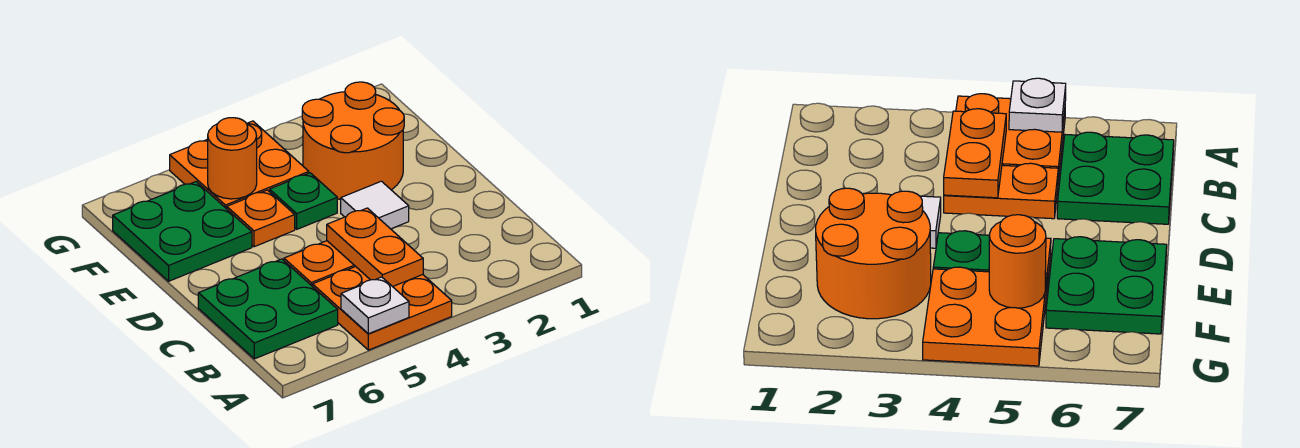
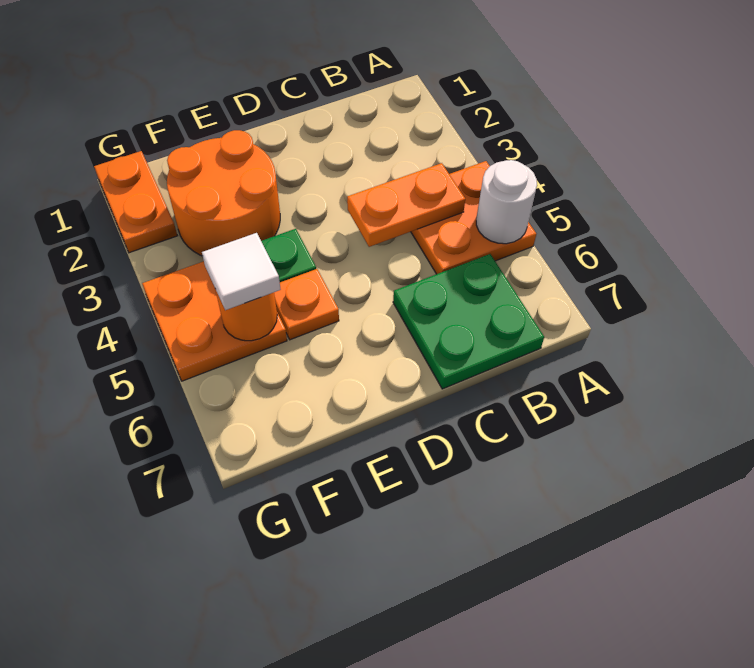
white 1x1 plate [341,277,409,334] -> white 1x1 round brick [476,160,537,244]
orange 1x2 plate [284,241,356,287] -> orange 1x2 plate moved to [94,151,177,253]
white 1x1 tile [341,181,409,229] -> white 1x1 tile moved to [202,233,281,310]
green 2x2 plate [113,182,252,281] -> none

